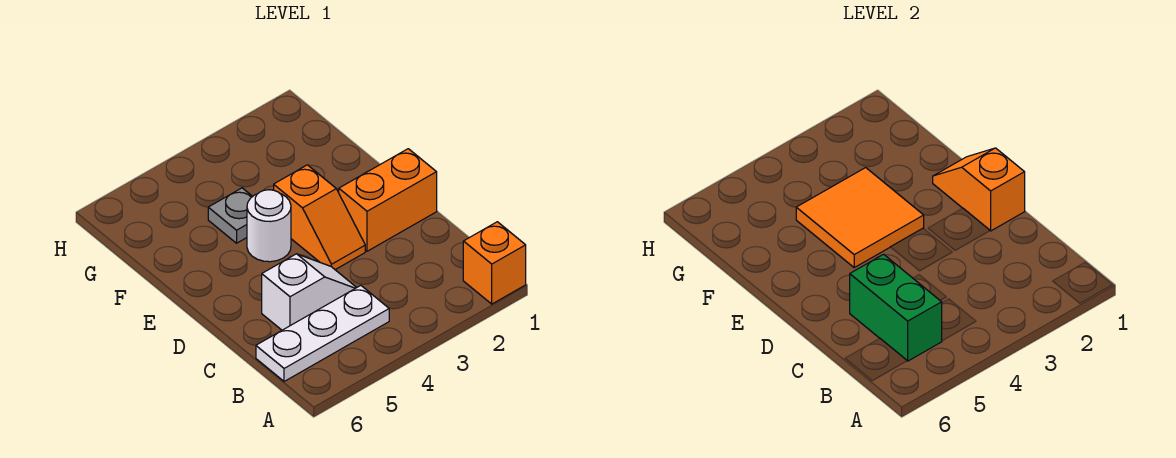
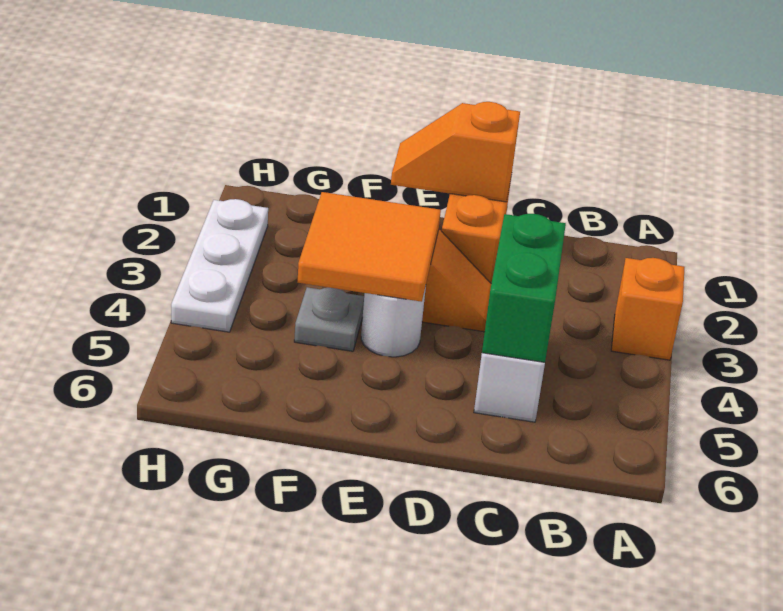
orange 1x1 brick [463,222,526,304] -> orange 1x1 brick moved to [611,258,685,360]
white 1x3 plate [256,286,389,381] -> white 1x3 plate moved to [171,199,268,332]
green 1x2 brick [850,254,942,361] -> green 1x2 brick turned to [482,214,566,362]

